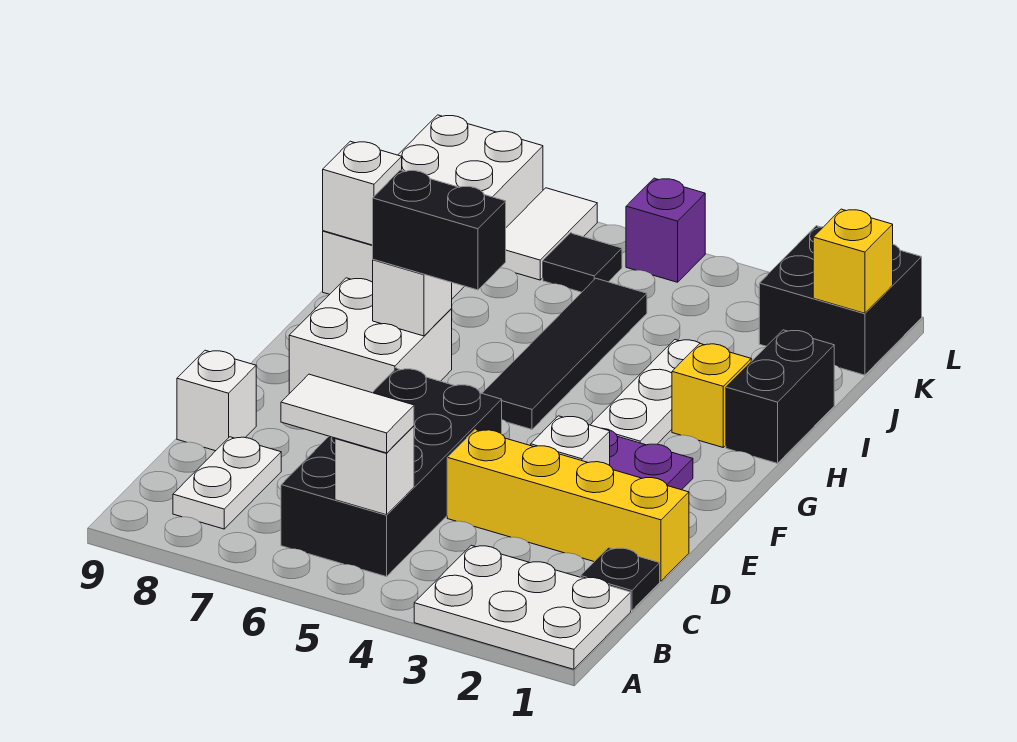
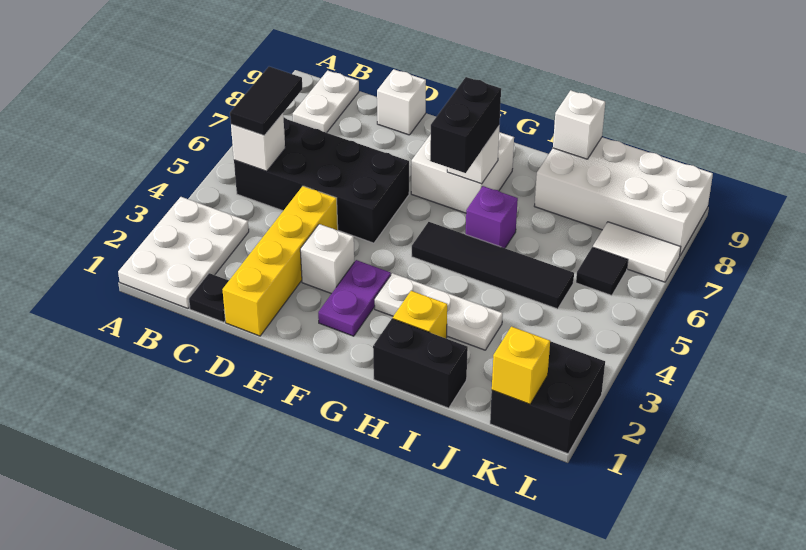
white 1x2 tile [281,374,414,453] -> black 1x2 tile [230,67,302,136]
white 1x2 plate [173,437,281,529] -> white 1x2 plate turned to [293,71,359,133]
purple 1x1 brick [626,178,705,282] -> purple 1x1 brick moved to [466,186,518,248]

